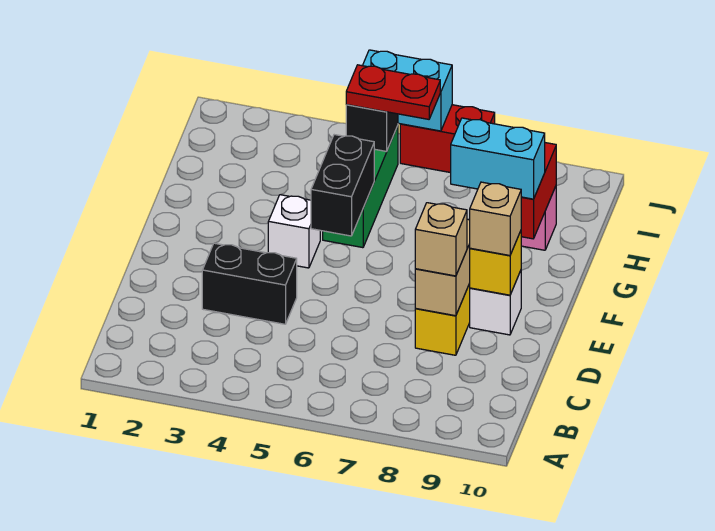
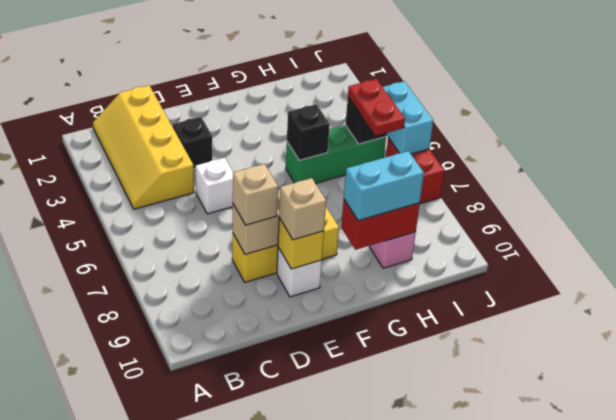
none -> yellow 2x4 slope [93,85,194,209]
black 1x2 brick [202,243,297,324] -> black 1x1 brick [173,117,213,169]
white 1x1 brick [268,195,320,268] -> white 1x1 brick moved to [196,158,233,214]
black 1x2 brick [311,135,374,236] -> black 1x1 brick [287,104,330,160]
cyan 1x2 brick [451,118,545,199] -> cyan 1x2 brick turned to [344,151,424,221]

